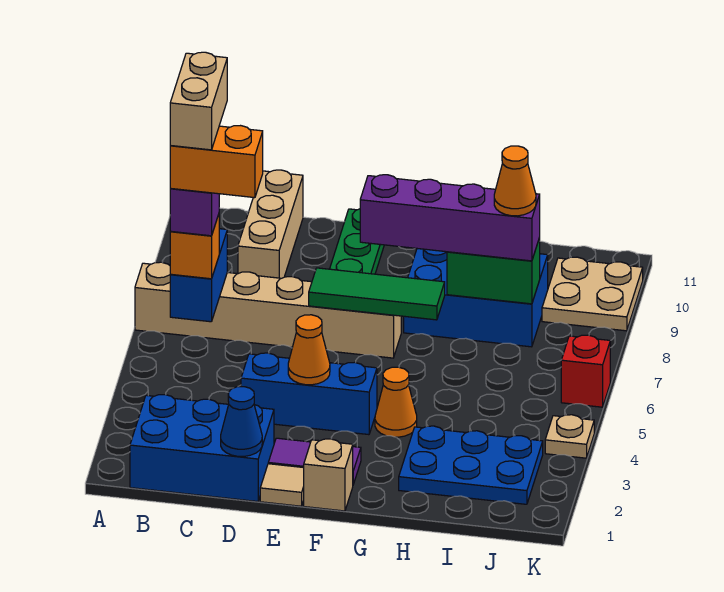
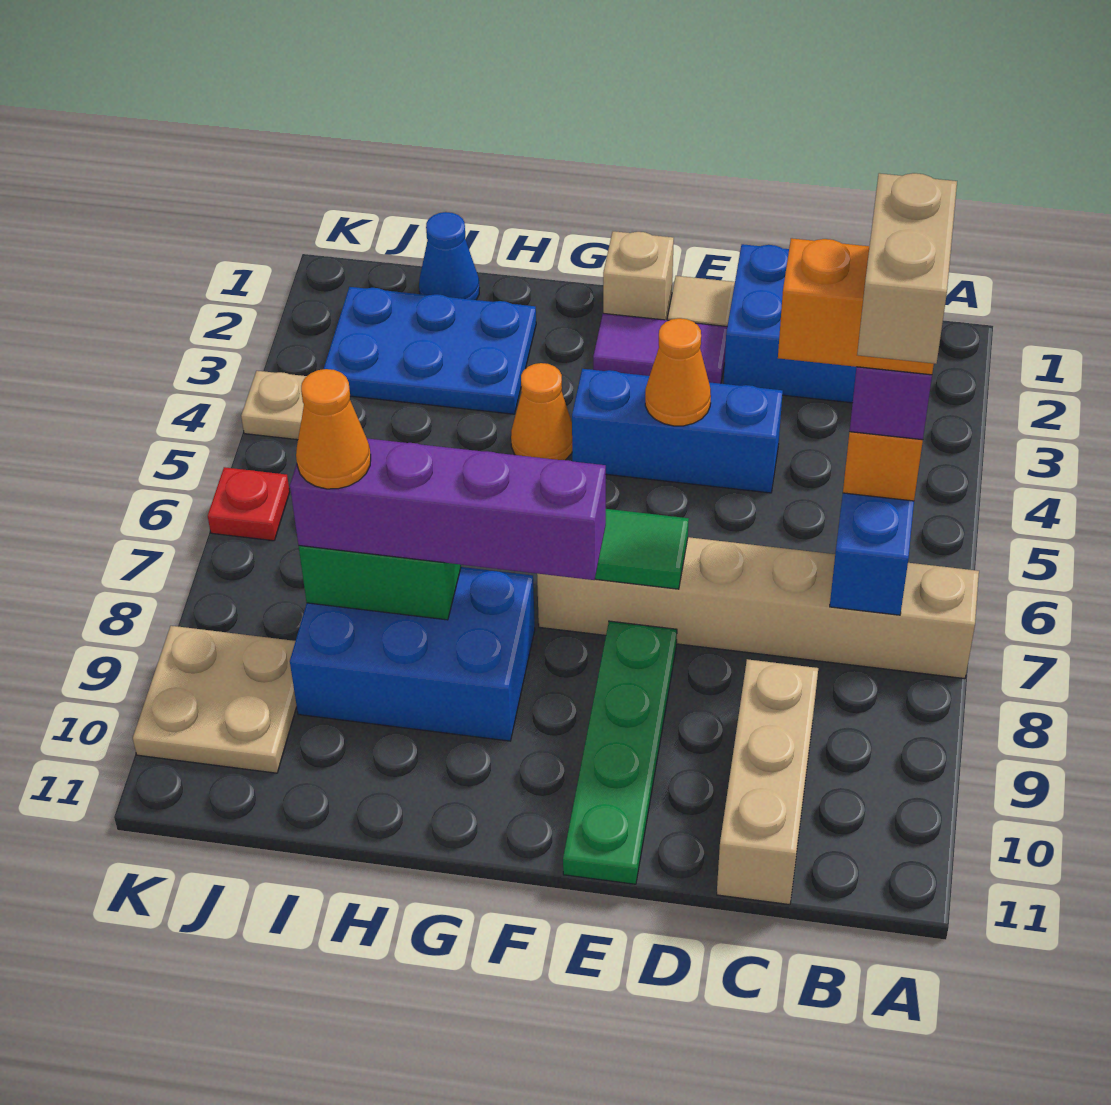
blue 1x1 cone [221,387,262,456] -> blue 1x1 cone moved to [419,212,479,300]
red 1x1 brick [561,335,610,407] -> red 1x1 plate [208,467,290,541]

